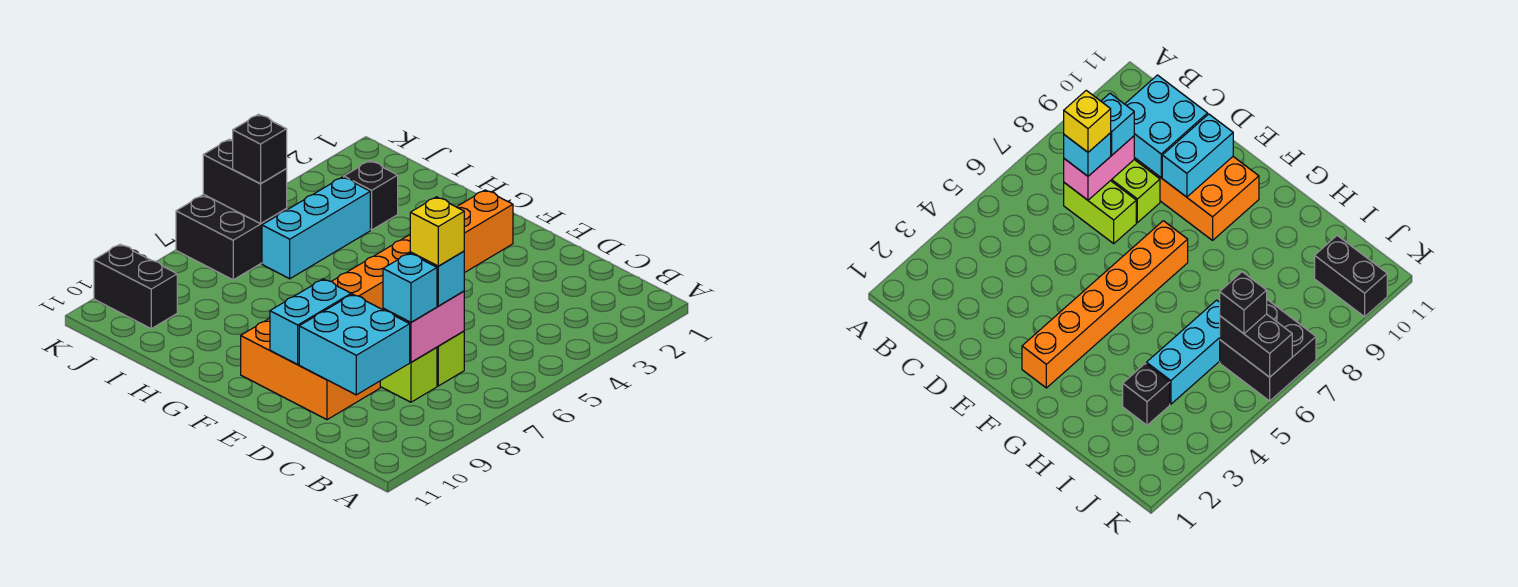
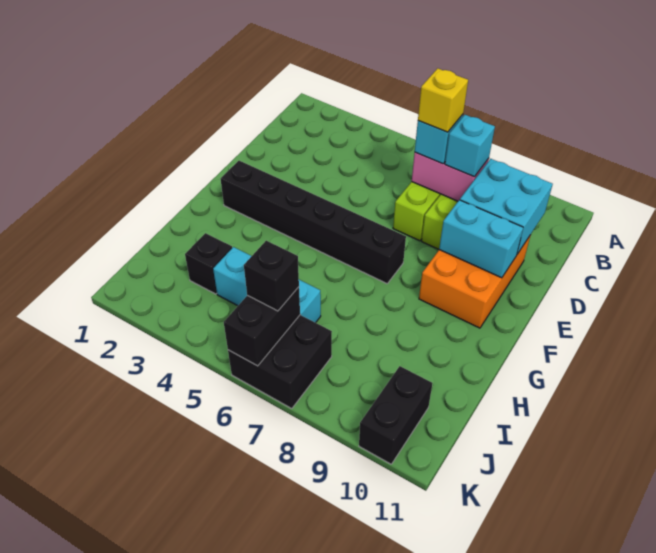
orange 1x6 brick [331,190,513,310] -> black 1x6 brick [221,161,406,284]

